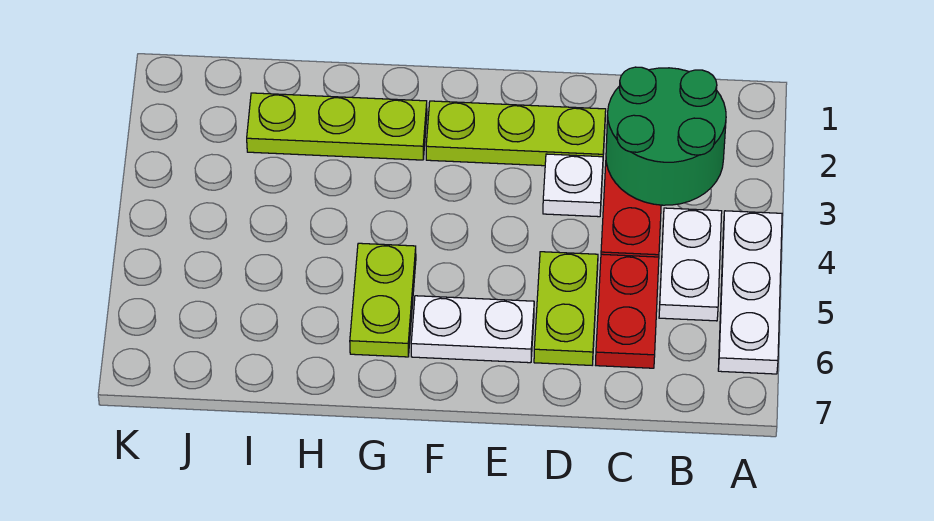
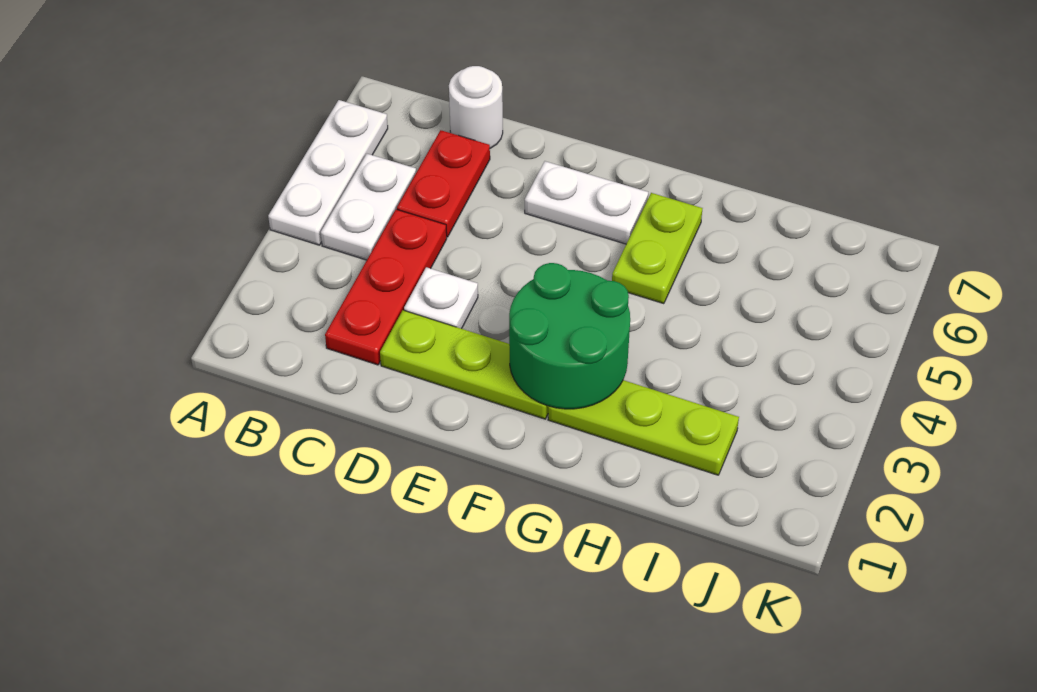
green 2x2 round brick [606,67,726,205] -> green 2x2 round brick moved to [509,263,630,409]
none -> white 1x1 round brick [449,66,503,148]
lime 1x2 plate [534,252,598,365] -> none

